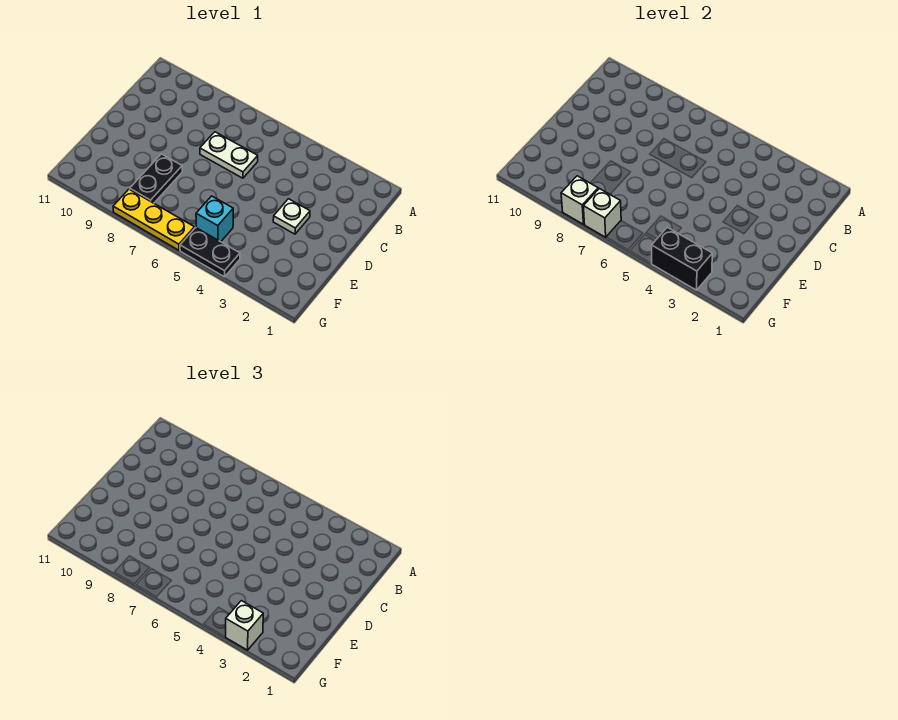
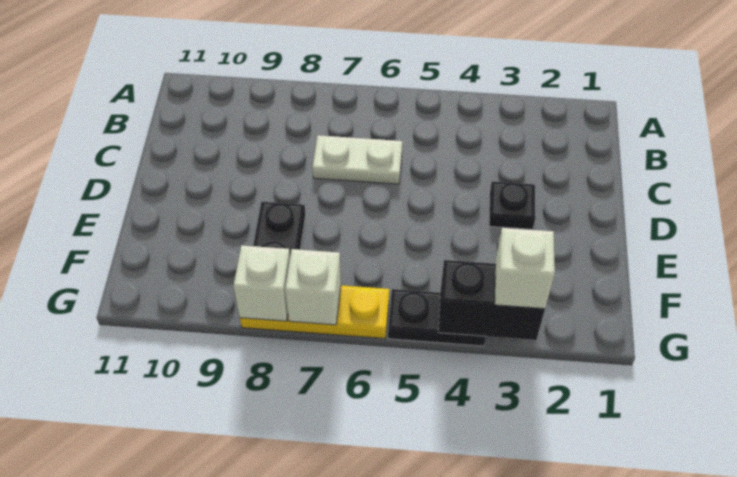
white 1x1 plate [273,199,310,234] -> black 1x1 plate [489,181,535,229]
cyan 1x1 brick [196,196,233,242] -> none

